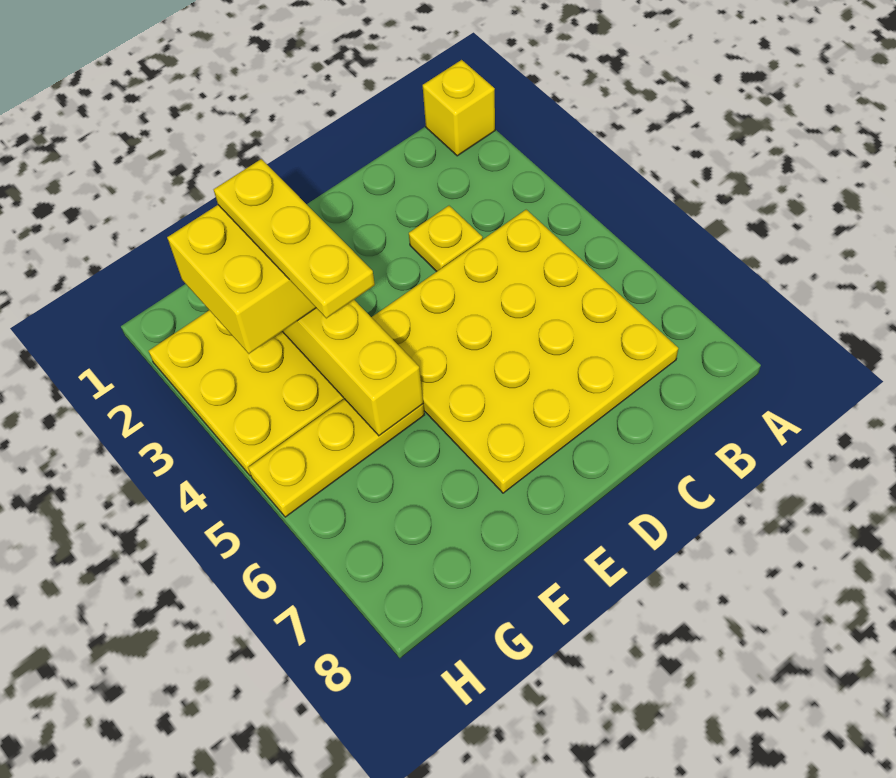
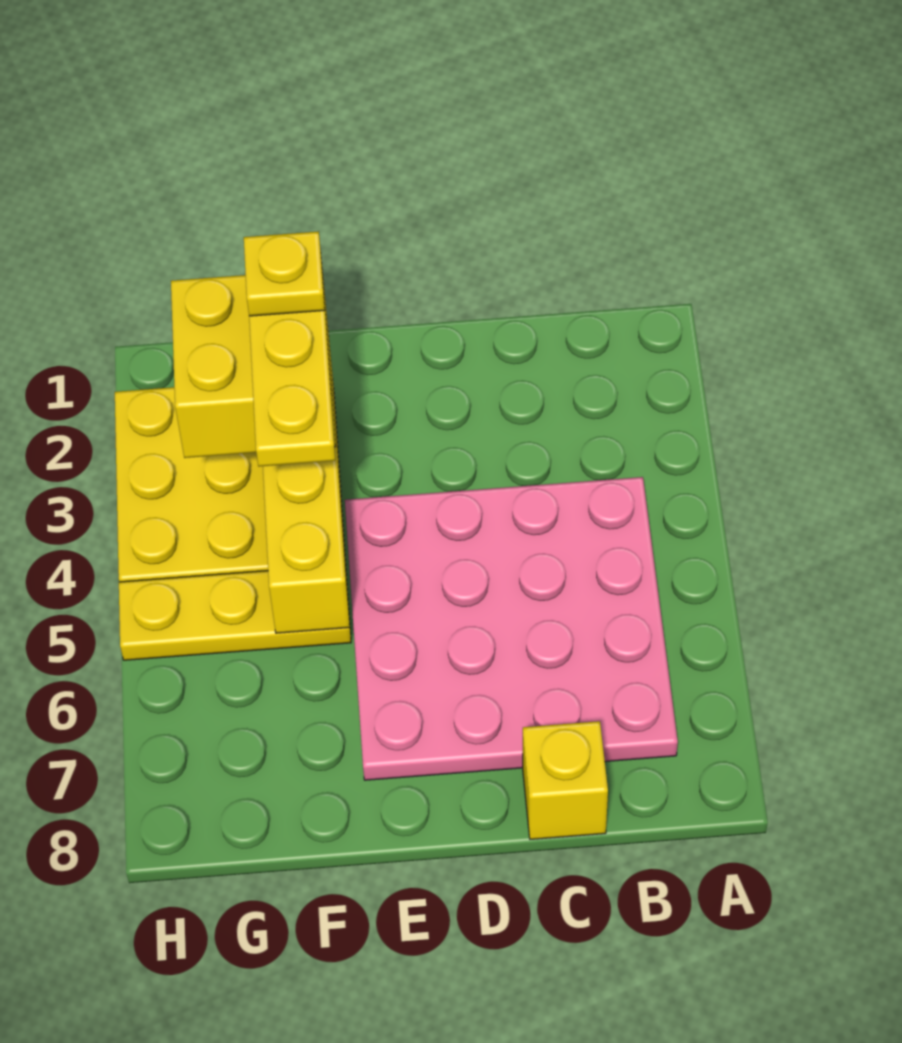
yellow 1x1 brick [423,60,495,156] -> yellow 1x1 brick moved to [523,721,608,839]
yellow 4x4 plate [371,210,678,493] -> pink 4x4 plate [345,477,678,780]
yellow 1x1 plate [409,206,483,272] -> yellow 1x1 plate moved to [244,231,325,316]

